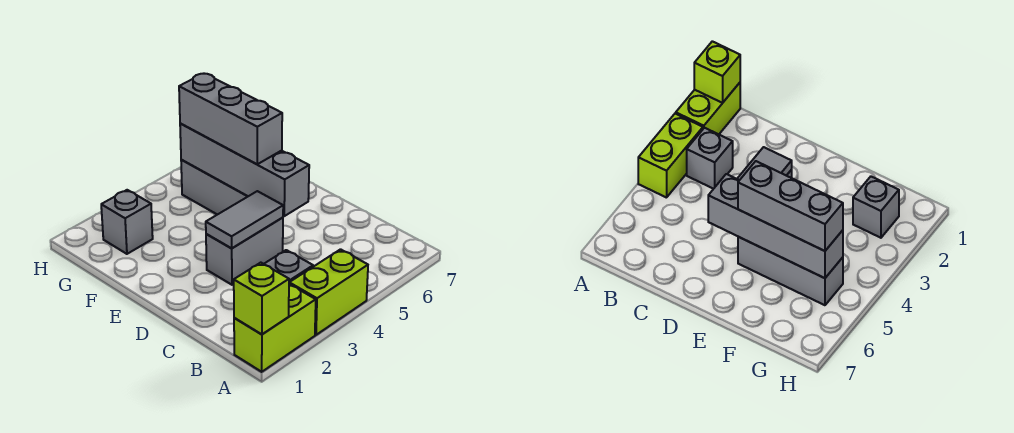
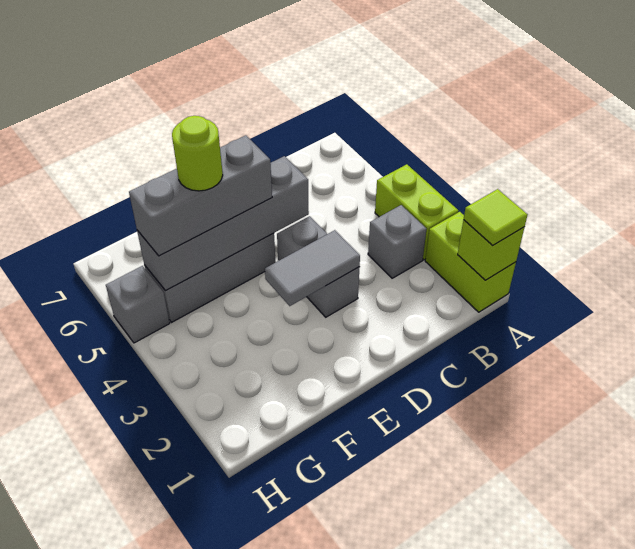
none -> lime 1x1 tile [464,189,527,245]
grey 1x2 tile [206,191,283,248] -> grey 1x2 tile turned to [265,230,360,306]
none -> lime 1x1 round brick [172,116,223,191]
grey 1x1 brick [101,190,153,254] -> grey 1x1 brick moved to [106,266,170,343]

